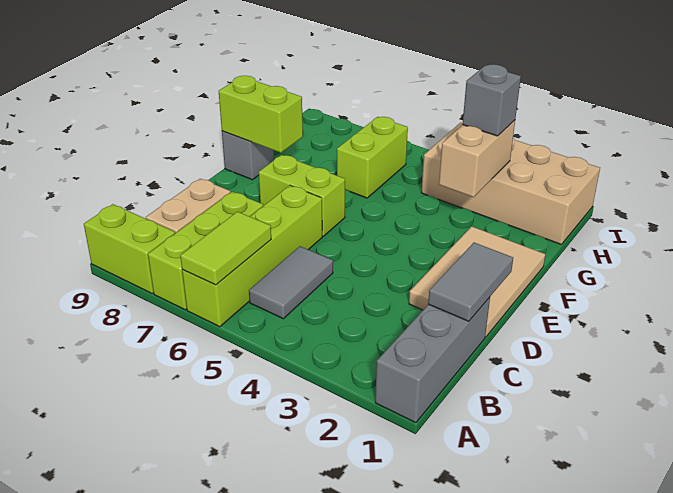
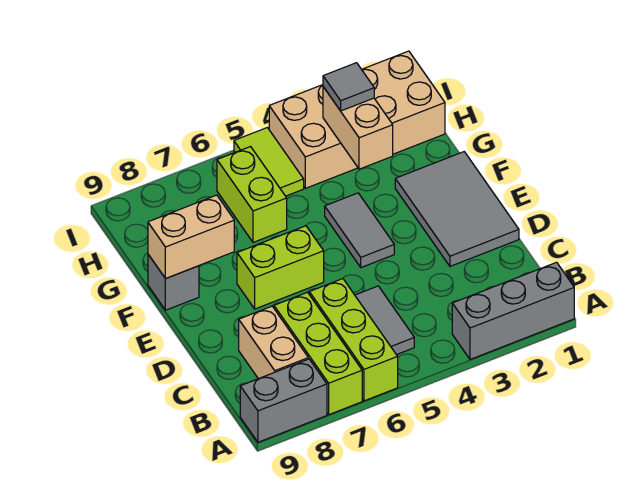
grey 1x3 brick [375,297,490,423] -> grey 1x3 brick turned to [452,262,574,359]
lime 1x4 brick [182,186,322,327] -> lime 1x3 brick [309,279,398,401]
lime 1x2 tile [180,212,271,285] -> lime 1x2 tile moved to [234,128,304,196]
lime 1x2 brick [84,204,175,293] -> grey 1x2 brick [240,359,327,442]
grey 1x2 tile [428,243,513,321] -> grey 1x2 tile moved to [325,193,394,268]
tan 2x3 tile [409,226,545,337] -> grey 2x3 tile [395,152,519,266]
lime 1x2 brick [219,76,303,153] -> tan 1x2 brick [148,195,234,279]
grey 1x1 brick [462,64,521,136] -> grey 1x1 tile [323,63,374,111]

